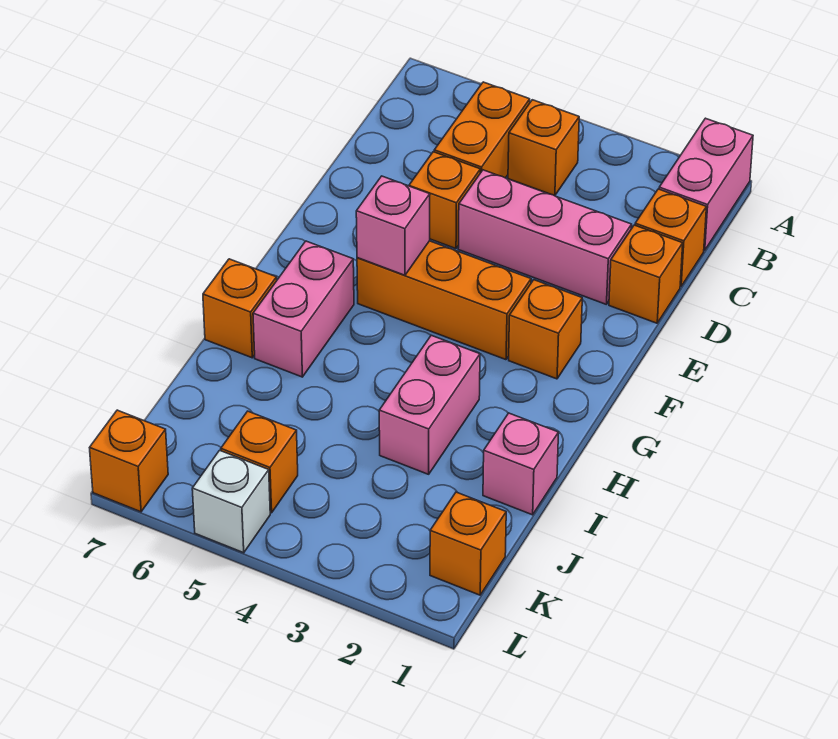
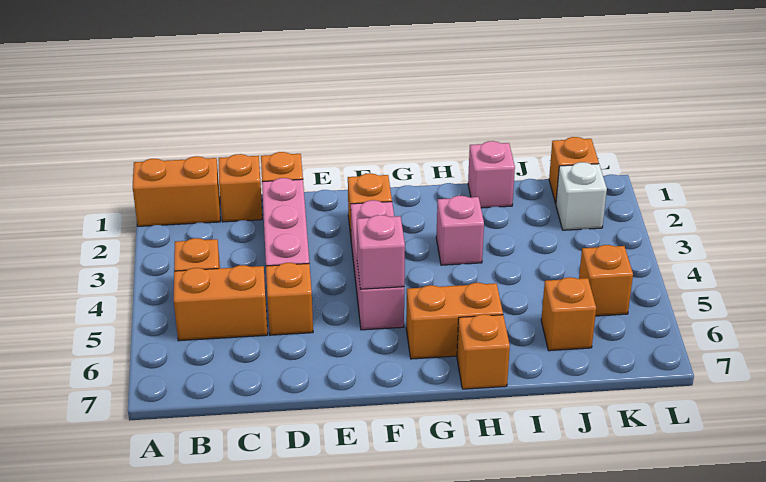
pink 1x2 brick [659,118,753,250] -> orange 1x2 brick [133,156,220,226]
orange 1x3 brick [357,241,531,360] -> pink 1x3 brick [351,200,404,330]
pink 1x2 brick [253,241,354,377] -> orange 1x2 brick [406,283,503,359]
pink 1x2 brick [379,335,480,474] -> pink 1x1 brick [436,196,484,265]
white 1x1 brick [192,450,270,553] -> white 1x1 brick moved to [556,162,607,230]
orange 1x1 brick [90,410,168,512] -> orange 1x1 brick moved to [541,277,596,351]

